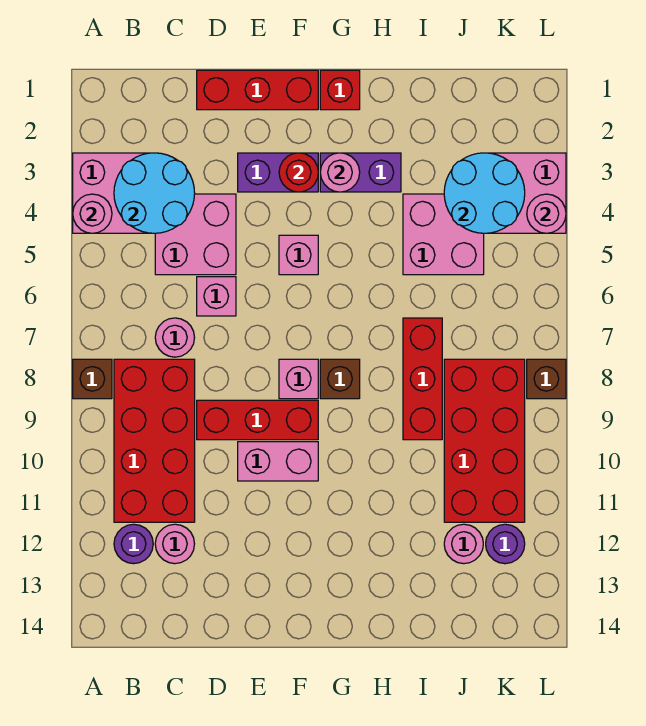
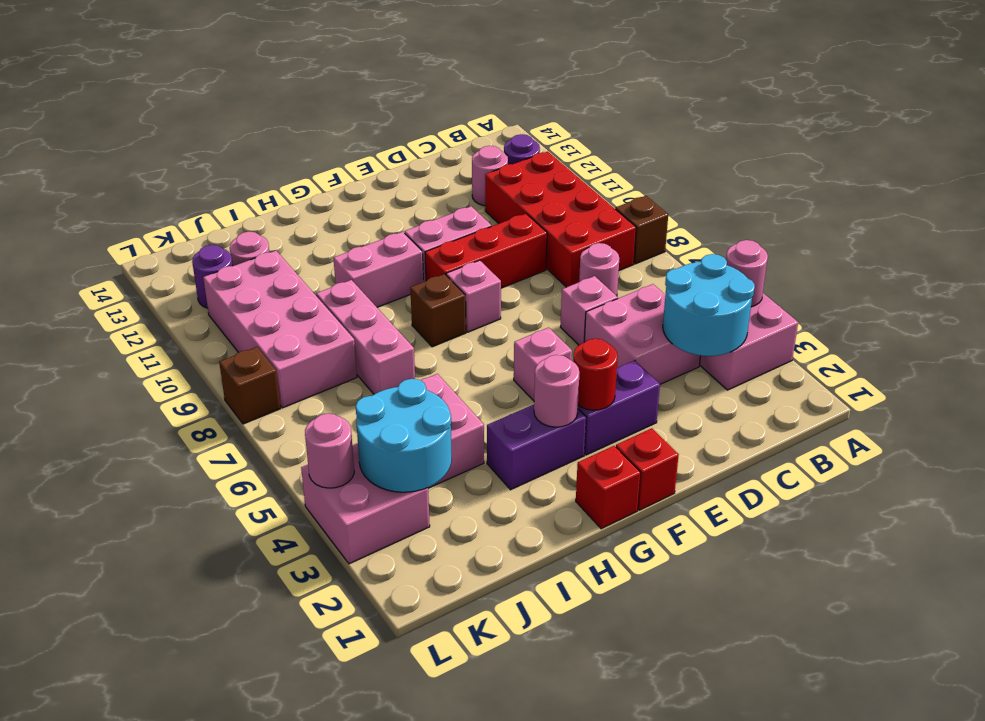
red 1x3 brick [197,70,318,110] -> red 1x1 brick [616,428,679,510]
none -> pink 1x2 brick [333,232,423,307]
red 1x3 brick [403,318,442,440] -> pink 1x3 brick [316,280,415,394]
red 2x4 brick [444,359,525,522] -> pink 2x4 brick [203,251,357,408]

